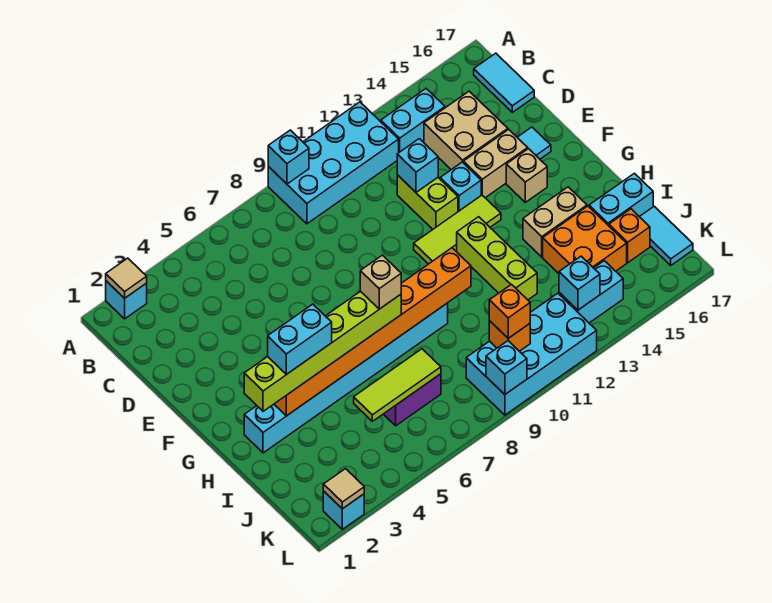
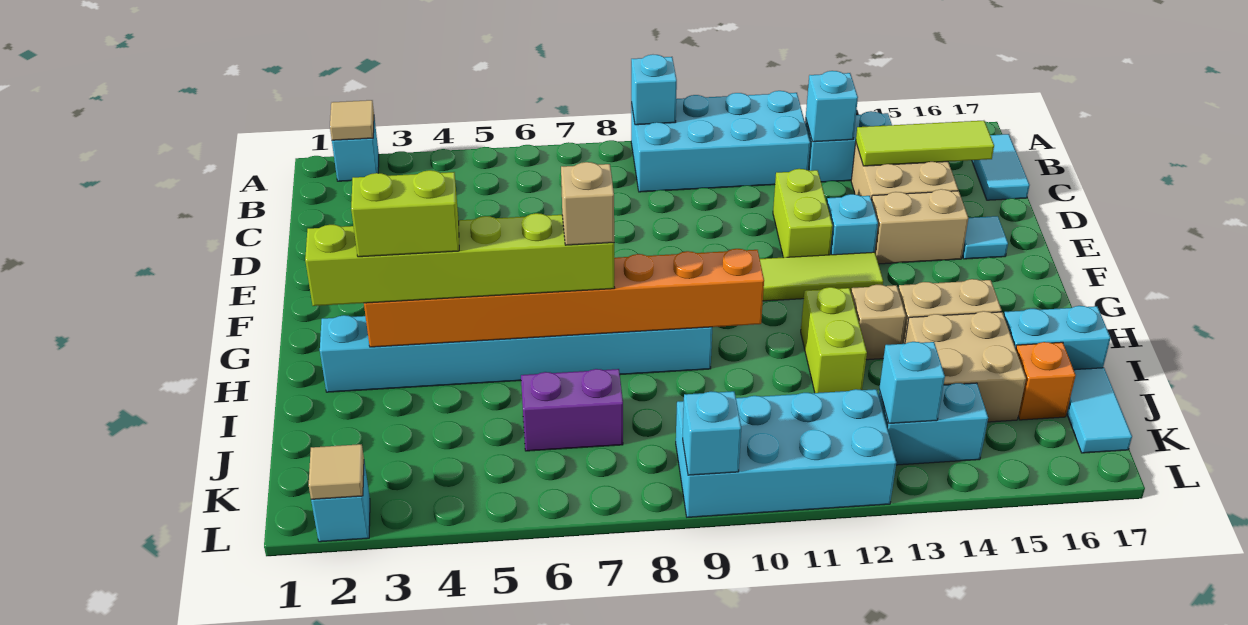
cyan 1x1 brick [397,139,438,192] -> cyan 1x1 brick moved to [806,71,858,142]
tan 1x1 brick [506,149,547,202] -> tan 1x1 brick moved to [851,285,906,360]
lime 1x3 brick [456,217,537,300] -> lime 1x2 brick [801,287,867,393]
cyan 1x2 brick [268,304,332,375] -> lime 1x2 brick [351,170,459,257]
orange 2x2 brick [543,206,627,274] -> tan 2x2 brick [905,311,1026,422]
lime 1x3 tile [354,349,441,421] -> lime 1x3 tile moved to [856,121,994,166]
orange 1x1 brick [489,321,530,351] -> none
orange 1x1 brick [489,284,530,338] -> none

